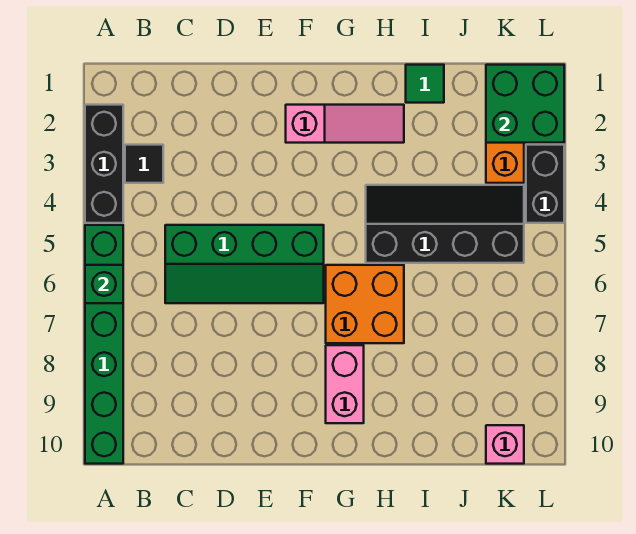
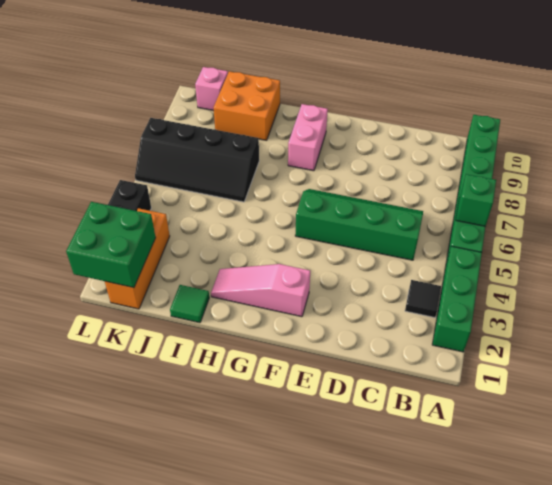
black 1x3 brick [85,105,123,223] -> green 1x3 brick [432,246,482,352]
orange 2x2 brick [326,265,404,343] -> orange 2x2 brick moved to [213,71,280,140]
black 2x4 slope [366,185,524,263] -> black 2x4 slope moved to [135,118,259,202]

